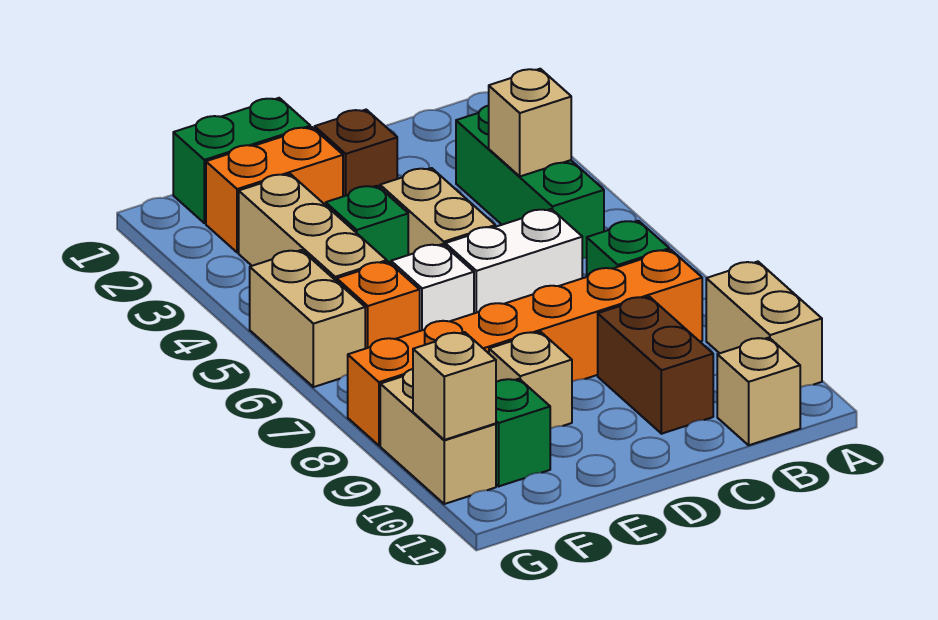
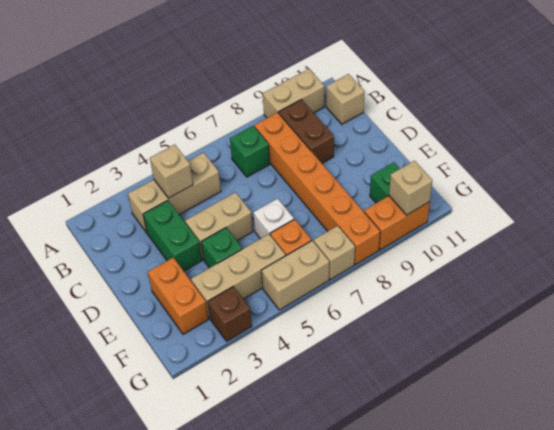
green 1x3 brick [456,106,604,259] -> tan 1x3 brick [128,153,221,233]
white 1x2 brick [445,209,582,313] -> none
brown 1x2 brick [598,297,713,434] -> brown 1x2 brick turned to [279,100,334,163]
brown 1x1 brick [315,110,397,196] -> brown 1x1 brick moved to [208,286,252,341]
green 1x2 brick [173,98,310,223] -> green 1x2 brick moved to [143,201,202,271]
tan 1x1 brick [489,332,572,428] -> tan 1x1 brick moved to [314,226,355,280]
tan 1x2 brick [380,369,496,504] -> orange 1x2 brick [364,196,430,250]

